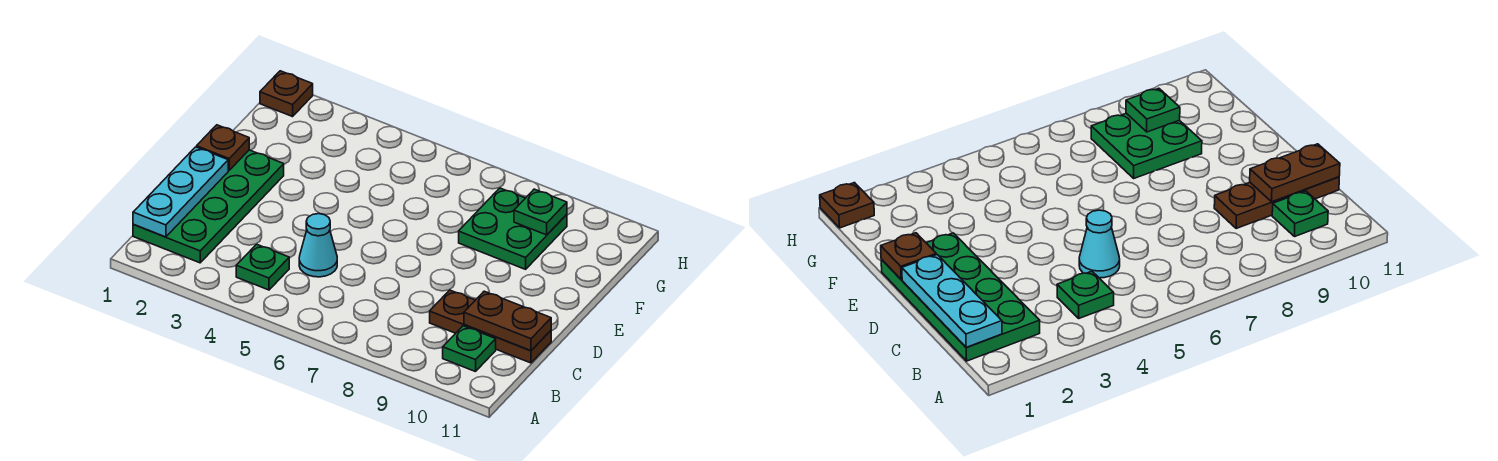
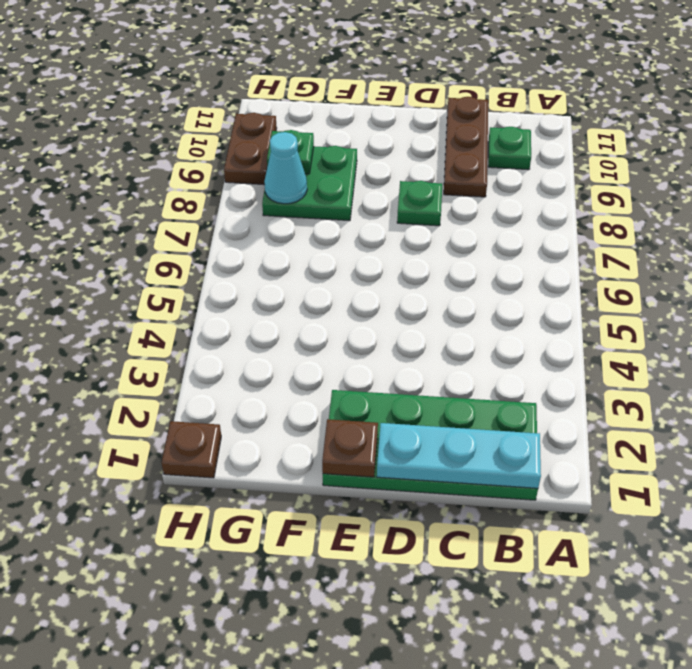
green 1x1 plate [236,244,289,290] -> green 1x1 plate moved to [397,181,442,226]
cyan 1x1 cone [299,214,337,277] -> cyan 1x1 cone moved to [264,132,307,204]
brown 1x2 plate [464,291,551,351] -> brown 1x2 plate moved to [224,113,277,185]

